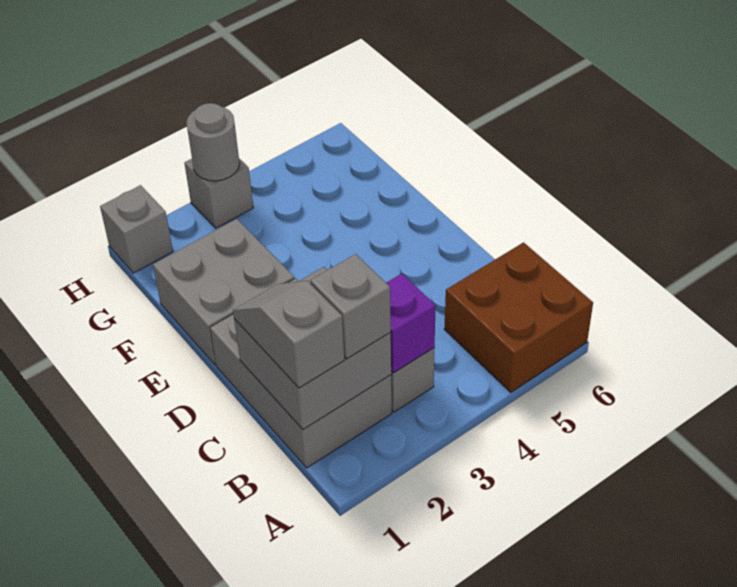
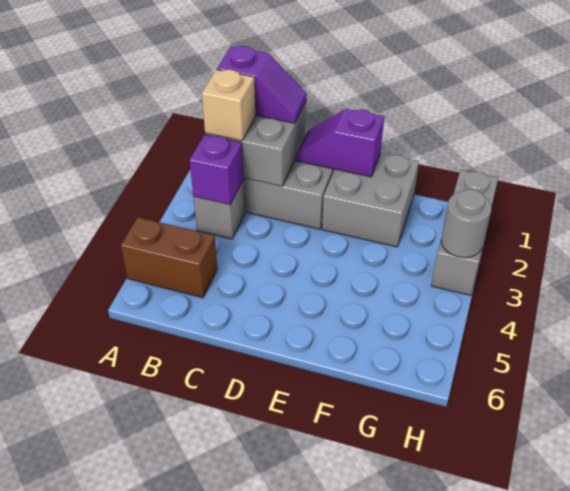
brown 2x2 brick [444,242,593,392] -> brown 1x2 brick [121,217,217,298]
grey 1x2 slope [233,281,344,388] -> purple 1x2 slope [217,46,307,123]
grey 1x1 brick [310,254,391,359] -> tan 1x1 brick [202,70,255,141]
none -> purple 1x2 slope [296,109,384,177]

